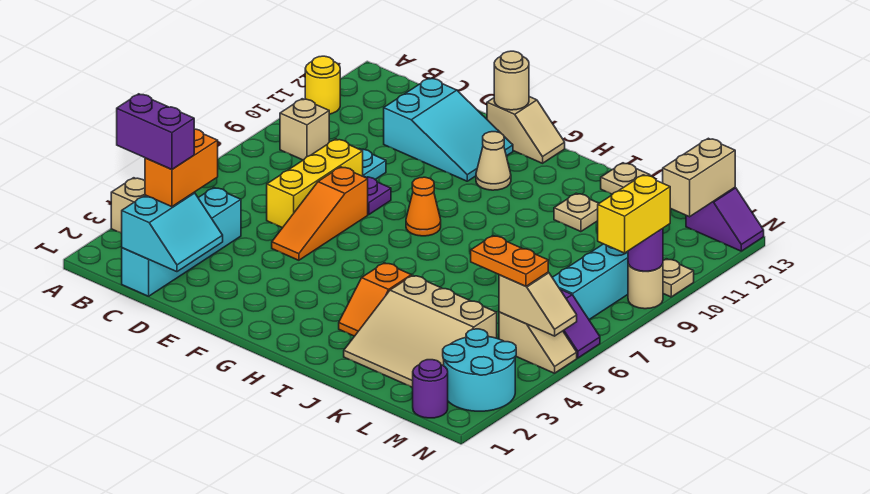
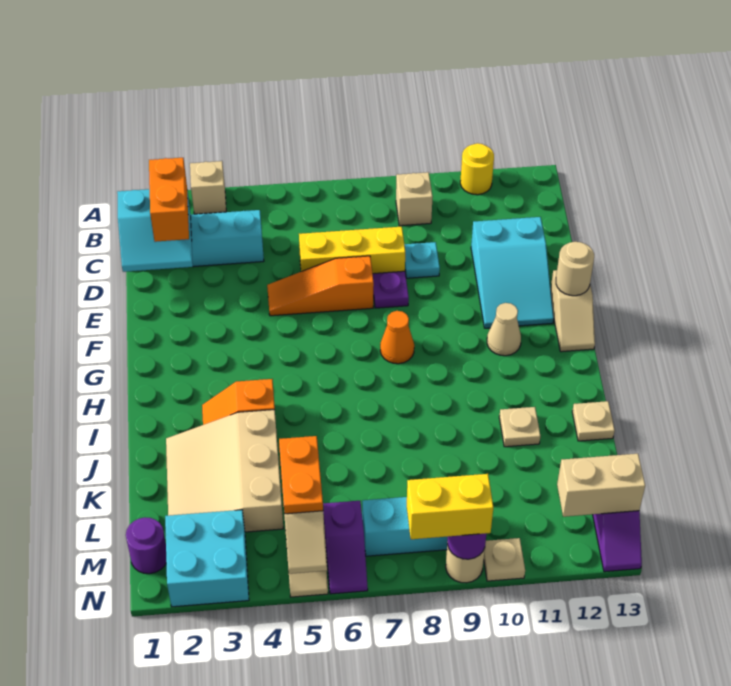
purple 1x2 brick [117,94,194,170] -> none
orange 1x2 brick [145,129,218,207] -> orange 1x2 brick turned to [149,158,189,242]
cyan 2x2 round brick [443,329,516,411] -> cyan 2x2 brick [165,510,249,607]

